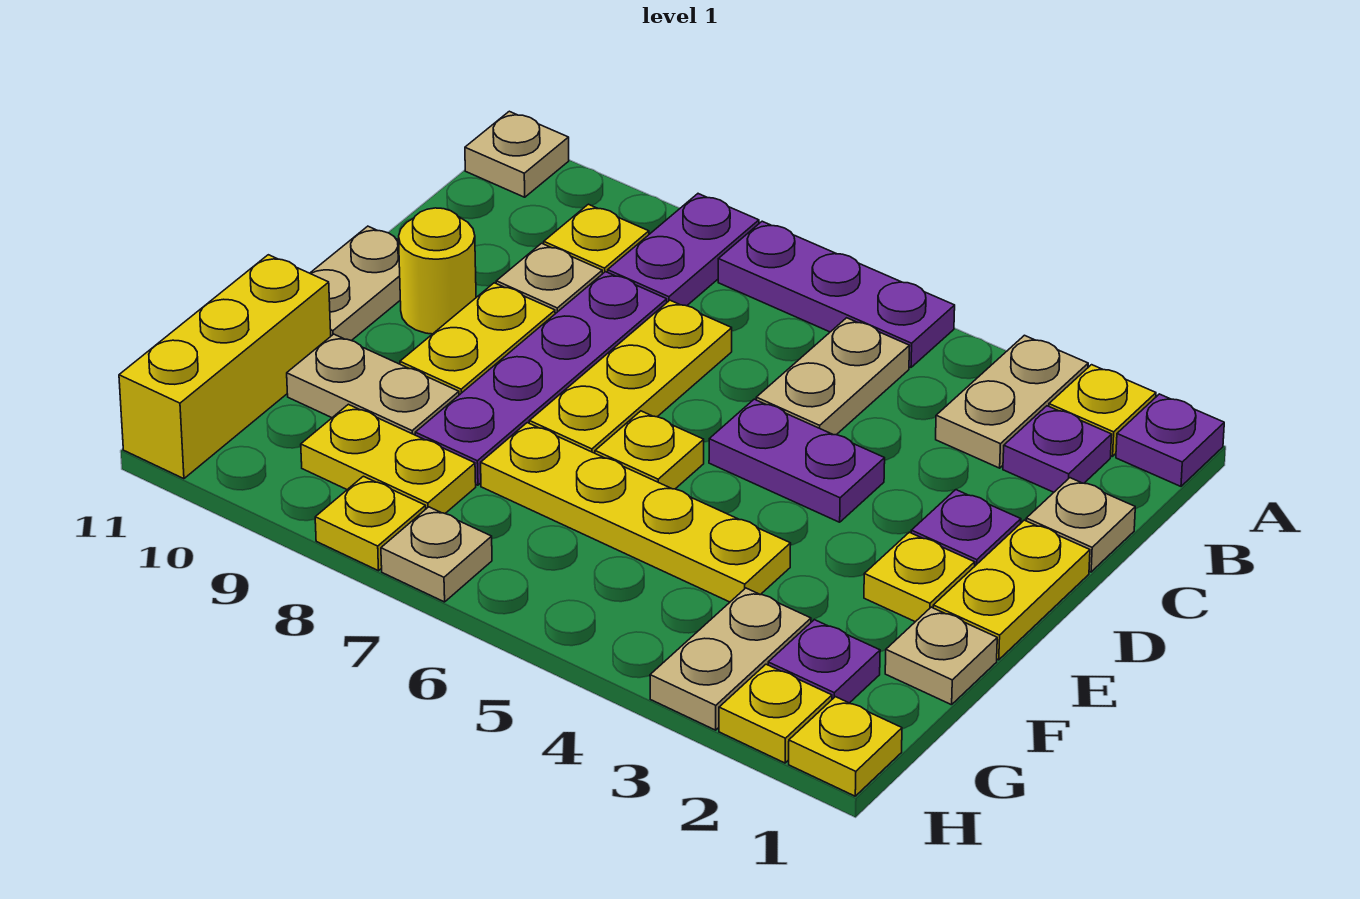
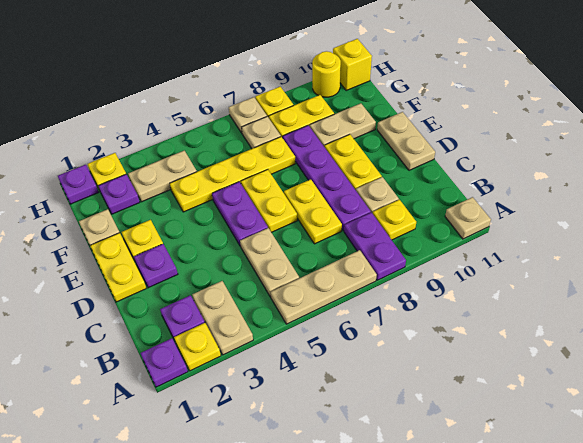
purple 1x3 plate [718,221,955,367] -> tan 1x3 plate [271,250,377,324]
tan 1x1 plate [1026,478,1135,572] -> tan 1x1 plate moved to [242,116,281,149]
yellow 1x3 plate [529,300,732,453] -> yellow 1x2 plate [284,179,342,244]
purple 1x2 plate [709,399,885,522] -> purple 1x2 plate turned to [212,182,268,246]
yellow 1x1 round brick [399,208,476,334] -> yellow 1x1 round brick moved to [312,51,341,97]
yellow 1x1 plate [595,411,704,489] -> yellow 1x2 plate [241,170,297,232]
yellow 1x3 brick [119,255,331,479] -> yellow 1x1 brick [333,39,372,90]
tan 1x2 plate [650,588,811,730] -> tan 1x2 plate turned to [128,151,197,202]
yellow 1x1 plate [789,697,902,796] -> purple 1x1 plate [58,165,99,204]

